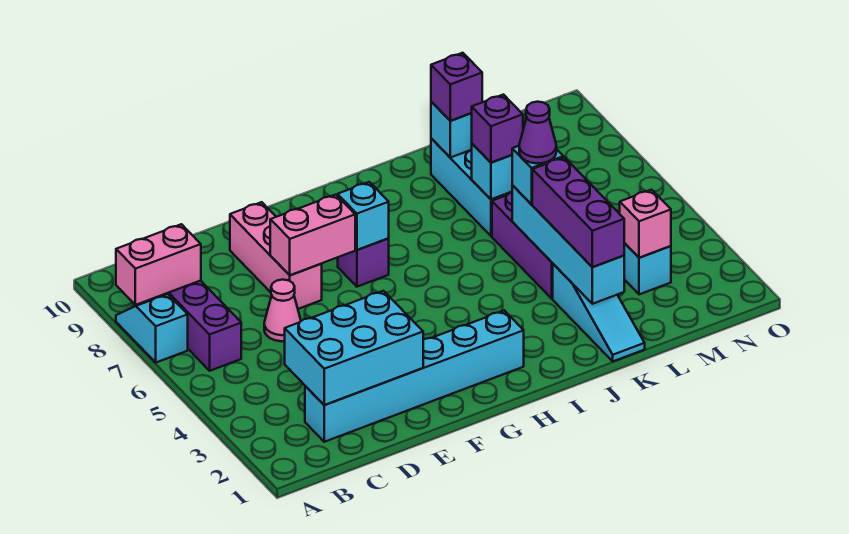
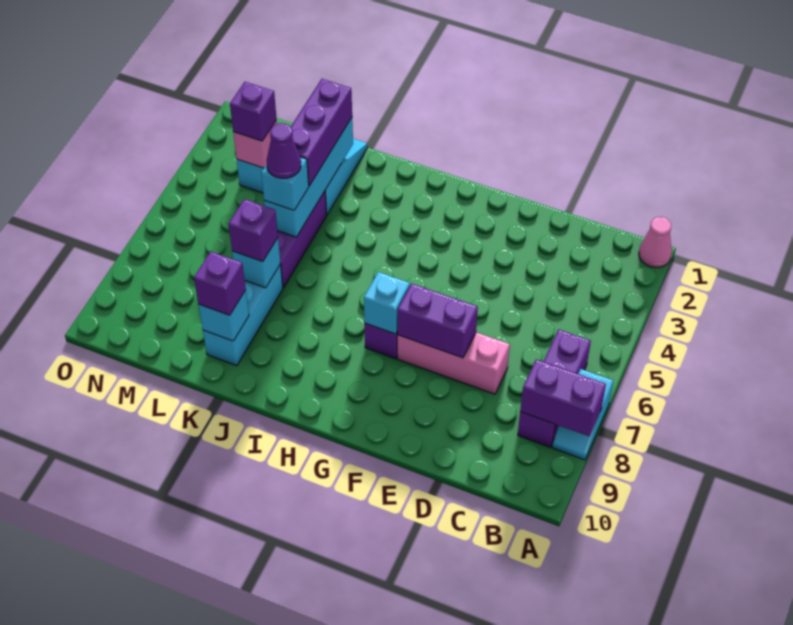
pink 1x2 brick [116,224,201,305] -> purple 1x2 brick [520,359,606,436]
cyan 1x6 brick [305,310,524,442] -> none
cyan 2x3 brick [285,291,423,405] -> none
pink 1x1 cone [264,280,301,341] -> pink 1x1 cone moved to [639,217,672,268]
pink 1x3 brick [230,202,322,309] -> pink 1x3 brick turned to [398,332,510,394]
pink 1x2 brick [270,195,355,275] -> purple 1x2 brick [398,284,478,358]
none -> purple 1x1 brick [230,82,277,141]

